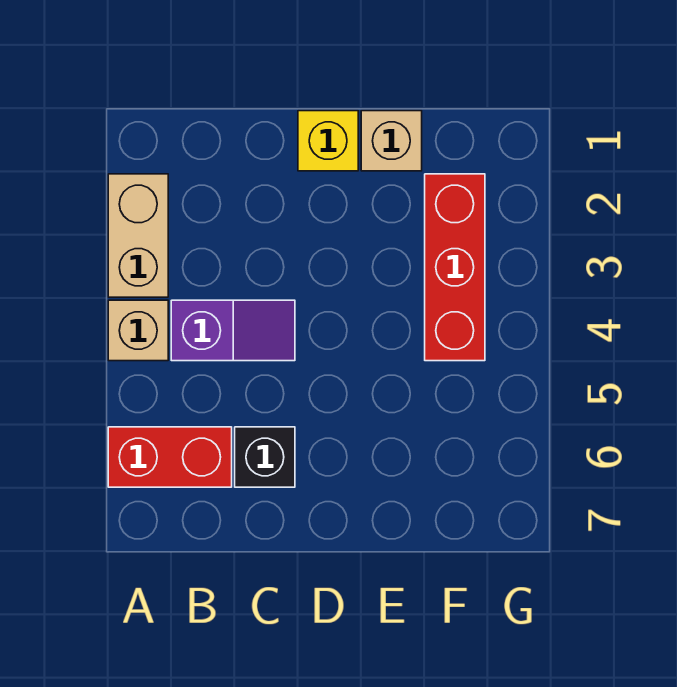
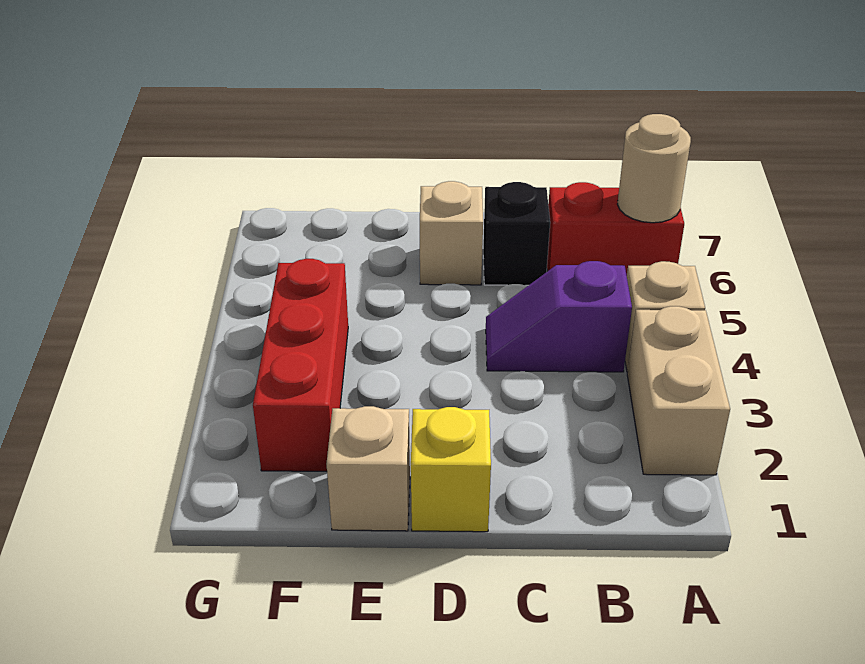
none -> tan 1x1 round brick [617,114,691,223]
none -> tan 1x1 brick [420,181,483,285]

